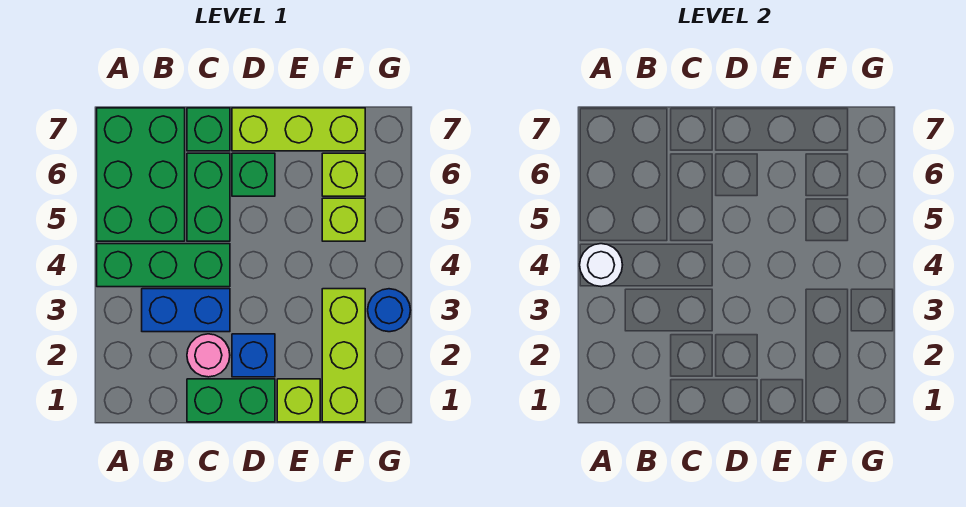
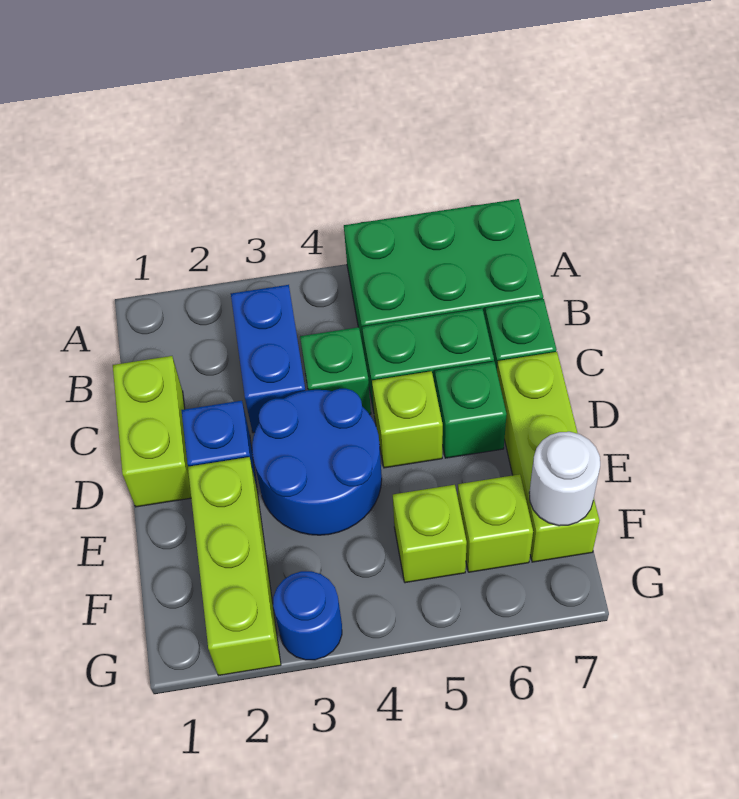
green 1x3 brick [97,244,230,287] -> green 1x1 brick [300,327,371,414]
white 1x1 round brick [580,244,622,287] -> white 1x1 round brick moved to [529,432,600,526]
green 1x2 brick [187,379,275,422] -> lime 1x2 brick [113,356,191,507]
pink 1x1 round brick [187,334,230,377] -> none
none -> blue 2x2 round brick [252,389,382,535]
lime 1x1 brick [277,379,320,422] -> lime 1x1 brick moved to [372,371,443,468]
lime 1x3 brick [322,289,365,422] -> lime 1x3 brick turned to [188,457,281,676]

